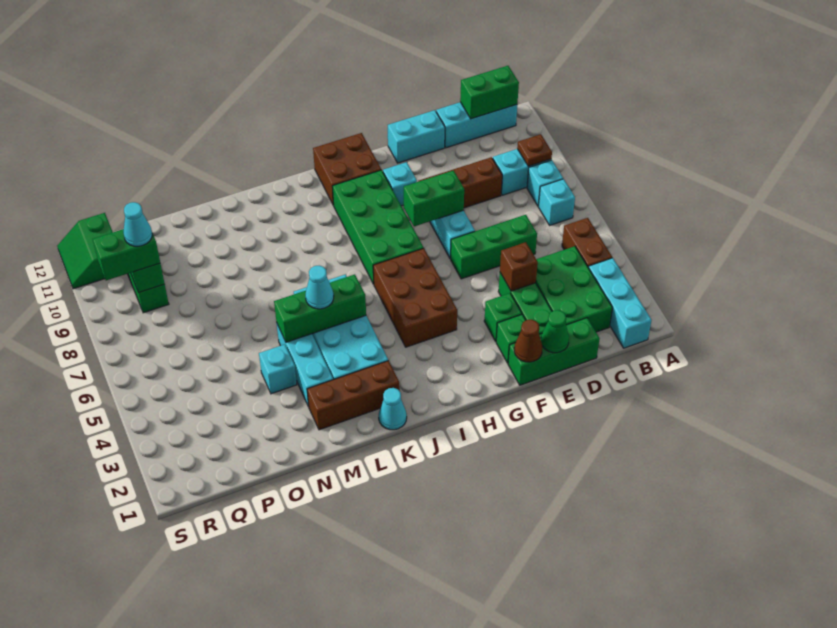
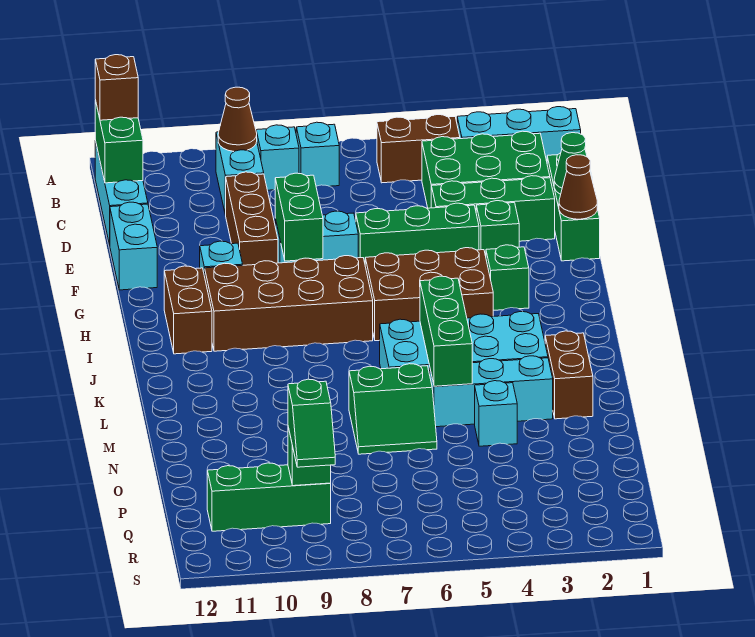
brown 1x1 plate [517,134,552,166] -> brown 1x1 cone [218,87,257,152]
green 1x3 brick [451,215,537,279] -> green 1x3 brick turned to [356,203,479,262]
brown 1x1 brick [500,242,538,291] -> brown 1x1 brick moved to [95,55,138,120]
green 1x1 brick [496,314,526,363] -> green 1x1 brick moved to [486,245,529,310]
green 2x4 brick [332,170,424,284] -> brown 2x4 brick [205,256,373,351]
brown 2x2 brick [313,133,381,205] -> brown 1x2 brick [164,266,212,354]
cyan 1x1 cone [379,388,407,430] -> none
brown 1x3 brick [307,361,400,430] -> brown 1x2 brick [545,331,593,419]
cyan 1x1 cone [305,266,334,309] -> none
green 1x2 brick [93,229,160,280] -> green 1x2 slope [288,379,335,467]
cyan 1x1 cone [123,202,152,246] -> none
green 2x2 slope [57,213,113,289] -> green 2x2 slope moved to [349,364,437,454]

